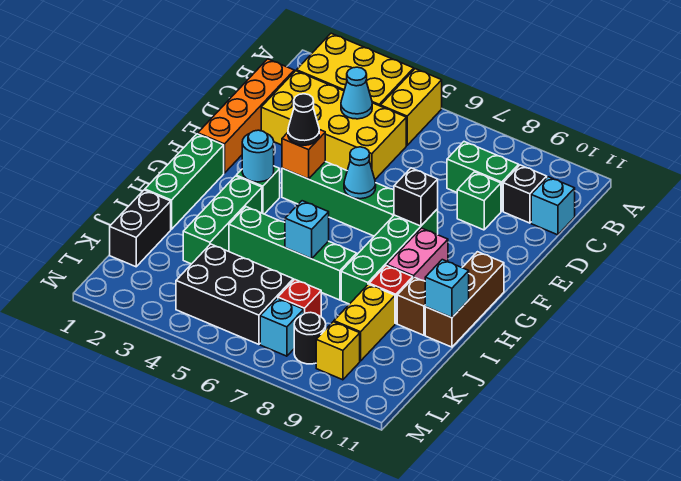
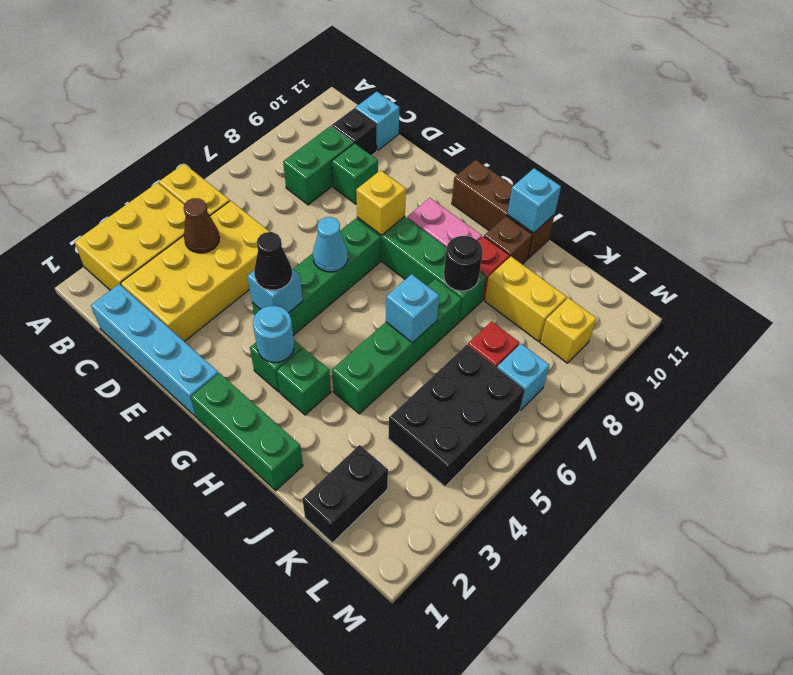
orange 1x4 brick [198,59,294,173] -> cyan 1x4 brick [91,284,218,417]
cyan 1x1 cone [341,67,372,119] -> brown 1x1 cone [184,198,220,253]
orange 1x1 brick [282,129,325,179] -> cyan 1x1 brick [247,269,303,313]
black 1x1 brick [394,168,438,226] -> yellow 1x1 brick [356,170,406,235]
green 1x3 brick [183,176,262,264] -> green 1x1 brick [277,348,331,415]
black 1x2 brick [110,190,171,267] -> black 1x2 brick turned to [302,445,388,543]
black 1x1 round brick [294,312,326,364] -> black 1x1 round brick moved to [444,236,483,291]

